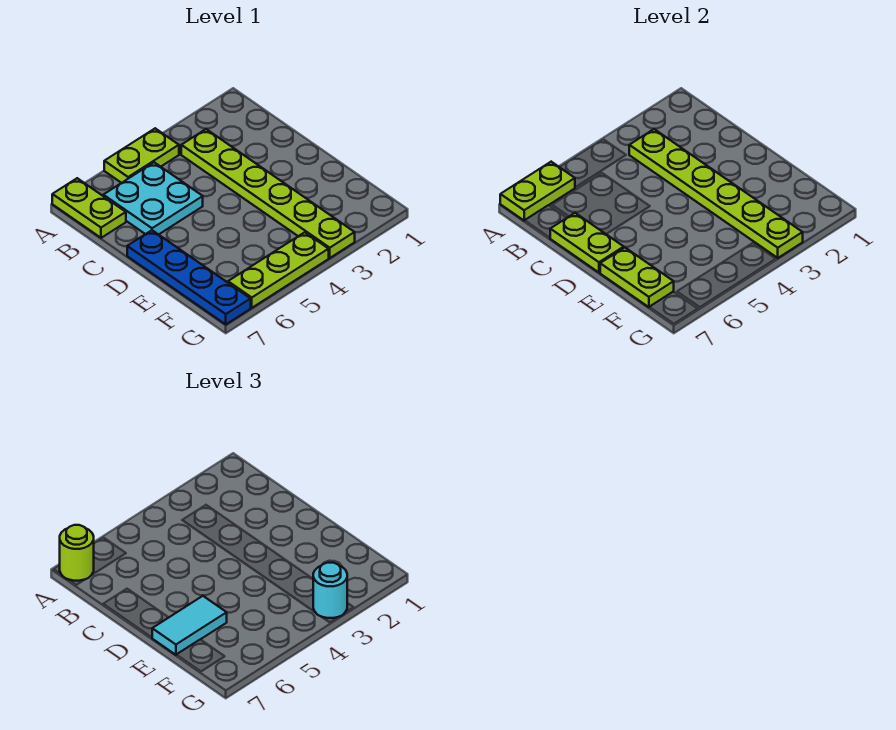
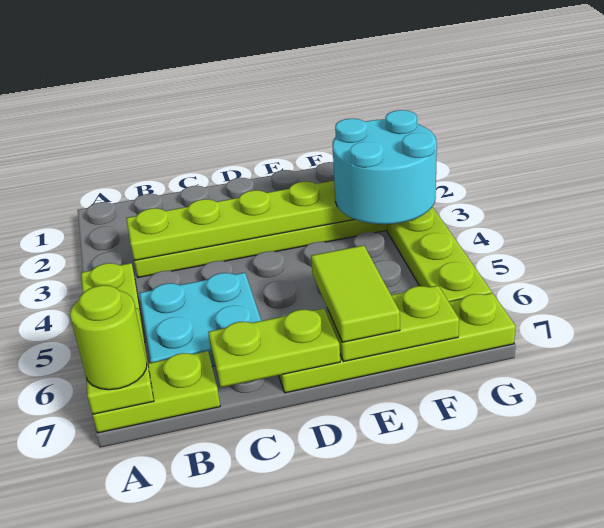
blue 1x4 plate [127,230,251,324] -> lime 1x4 plate [279,293,516,393]
cyan 1x2 tile [152,596,227,655] -> lime 1x2 tile [311,245,400,342]
cyan 1x1 round brick [313,563,347,618] -> cyan 2x2 round brick [332,110,437,224]

